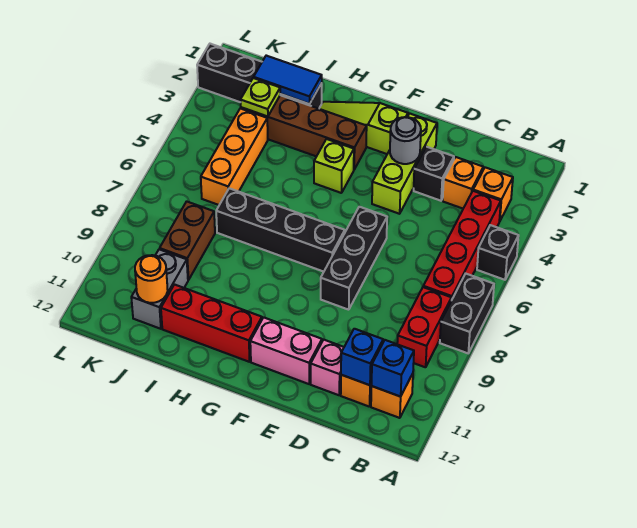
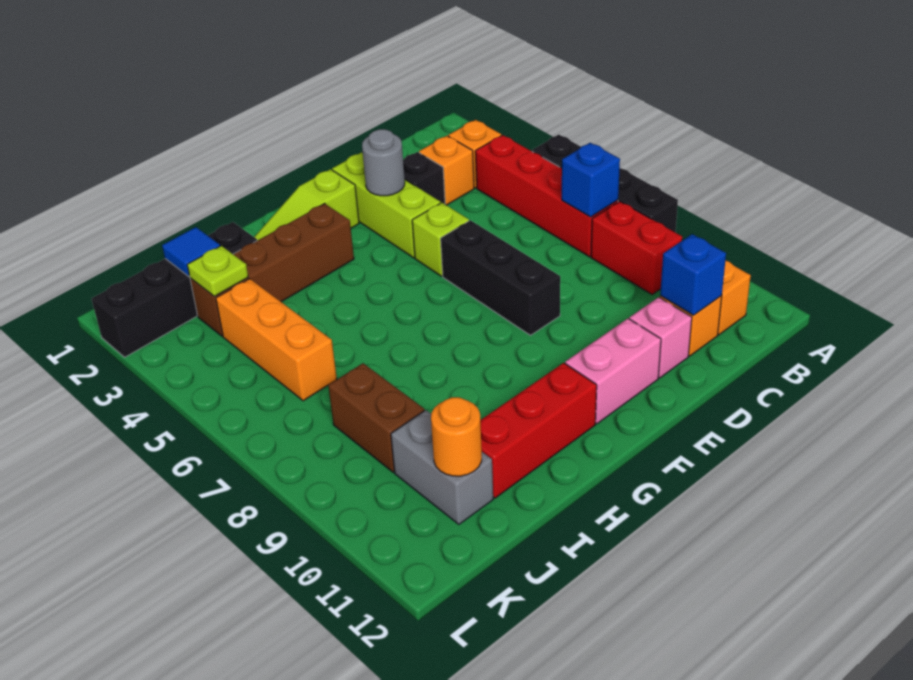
blue 1x1 brick [372,340,414,397] -> blue 1x1 brick moved to [562,143,620,217]
black 1x4 brick [216,188,345,272] -> none
lime 1x1 brick [314,139,354,193] -> lime 1x1 brick moved to [412,203,469,276]
blue 1x2 tile [254,56,322,104] -> blue 1x1 tile [162,227,220,276]

